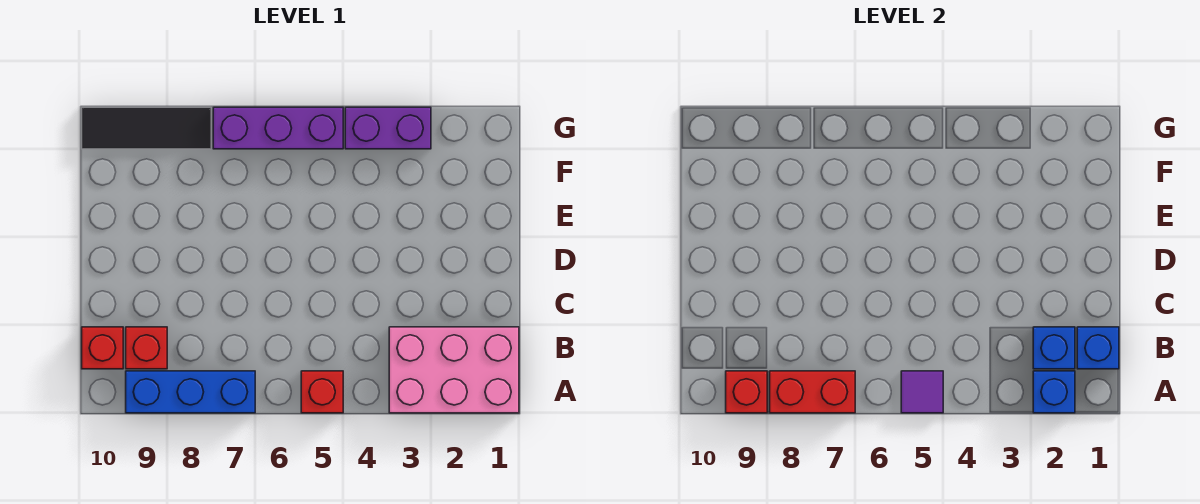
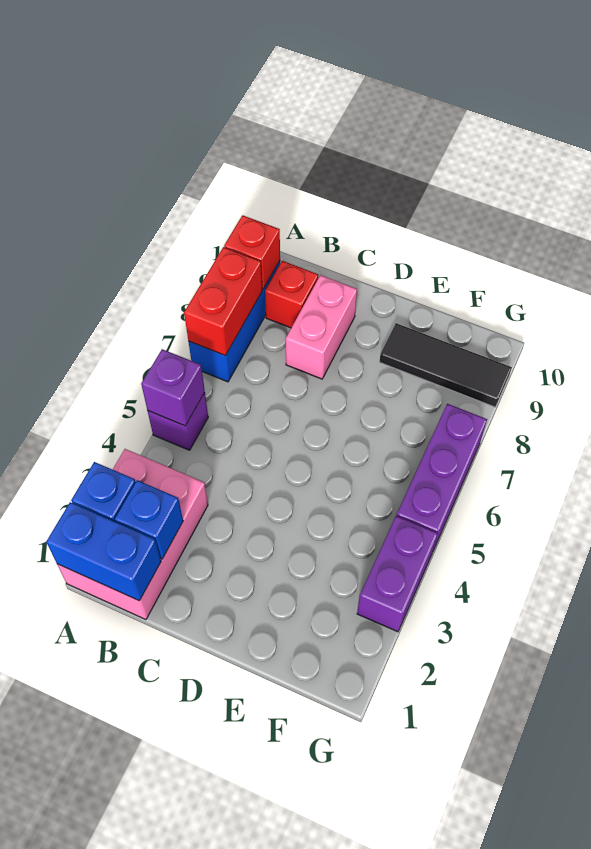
red 1x1 brick [301,371,343,413] -> purple 1x1 brick [148,393,208,450]
purple 1x1 tile [901,371,943,413] -> purple 1x1 brick [141,349,205,426]
blue 1x1 brick [1077,327,1119,369] -> blue 1x2 brick [46,502,161,601]
red 1x1 brick [82,327,123,369] -> none
none -> pink 1x2 brick [286,275,357,379]
black 1x3 tile [82,107,211,149] -> black 1x3 tile turned to [379,323,512,407]

